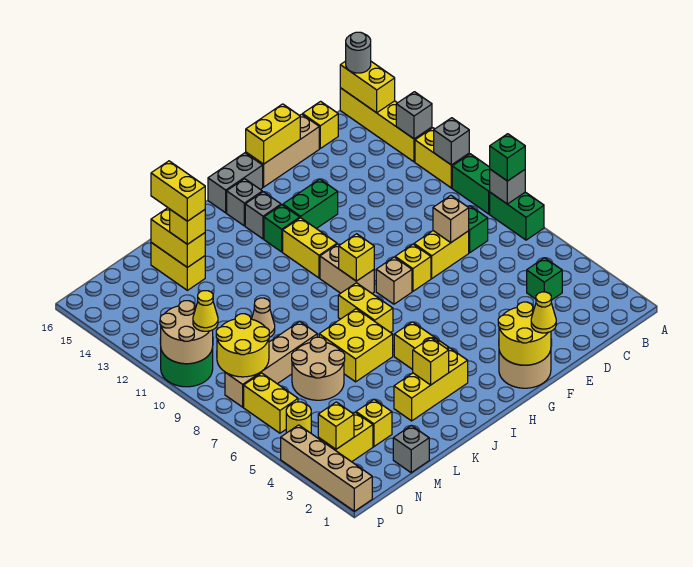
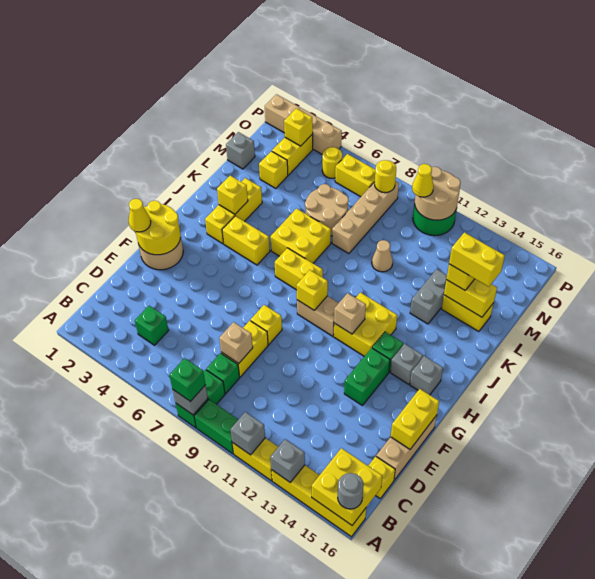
green 1x2 brick [490,192,544,240] -> green 1x2 brick turned to [176,370,225,428]
yellow 1x2 brick [340,61,395,113] -> yellow 2x2 brick [312,448,382,525]
tan 1x1 brick [376,257,412,304] -> tan 1x1 brick moved to [334,293,366,334]
grey 1x2 brick [208,153,263,213] -> grey 1x2 brick moved to [410,269,447,324]
yellow 1x2 brick [283,218,337,278] -> yellow 2x2 brick [334,293,397,356]
yellow 2x2 round brick [216,314,269,377] -> yellow 1x1 round brick [375,160,396,193]

